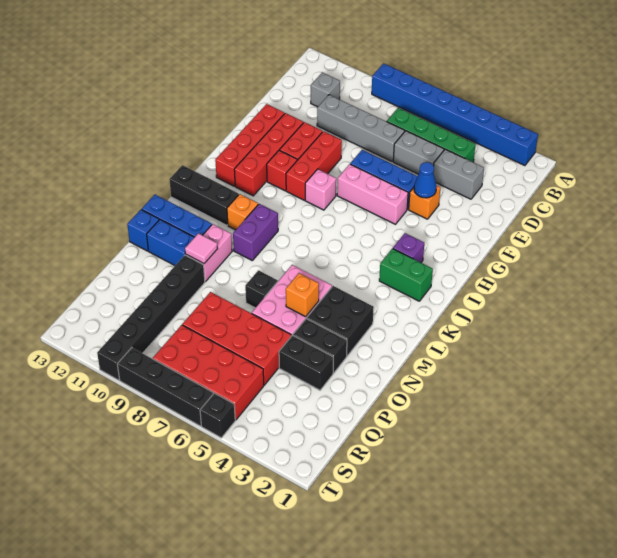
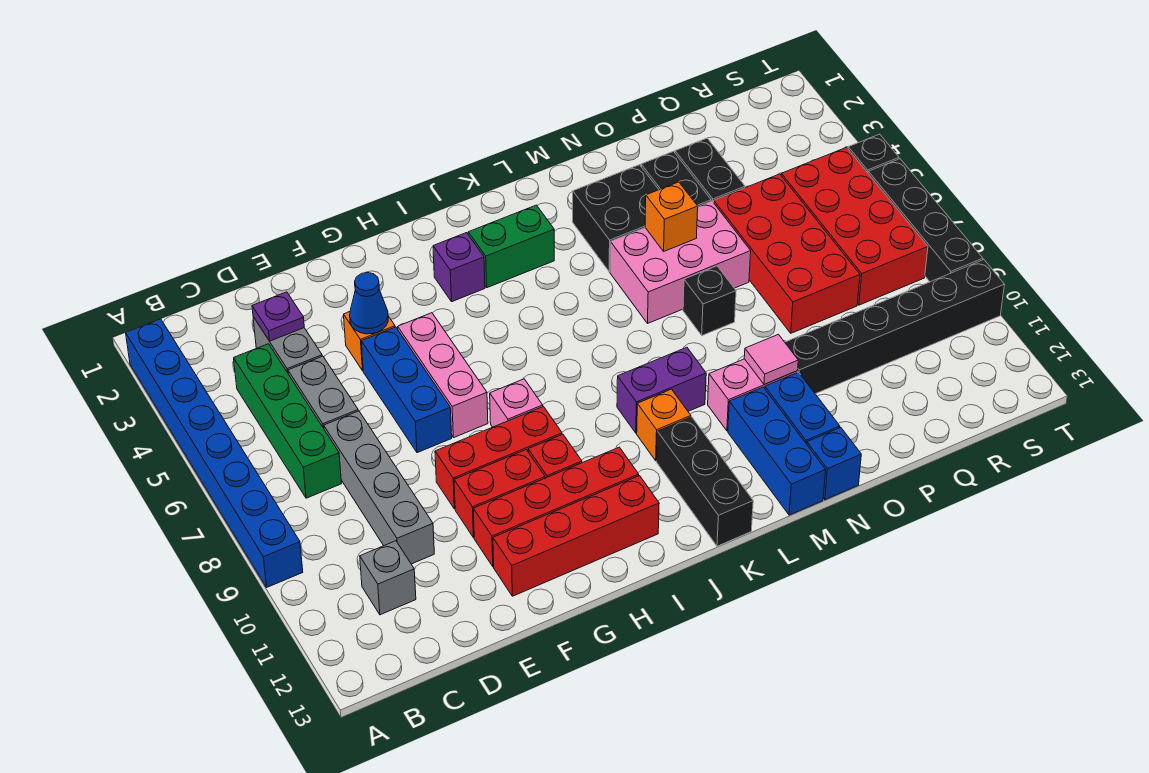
none -> purple 1x1 plate [252,292,304,341]
green 1x2 brick [379,249,433,301] -> green 1x2 brick turned to [468,205,554,288]

